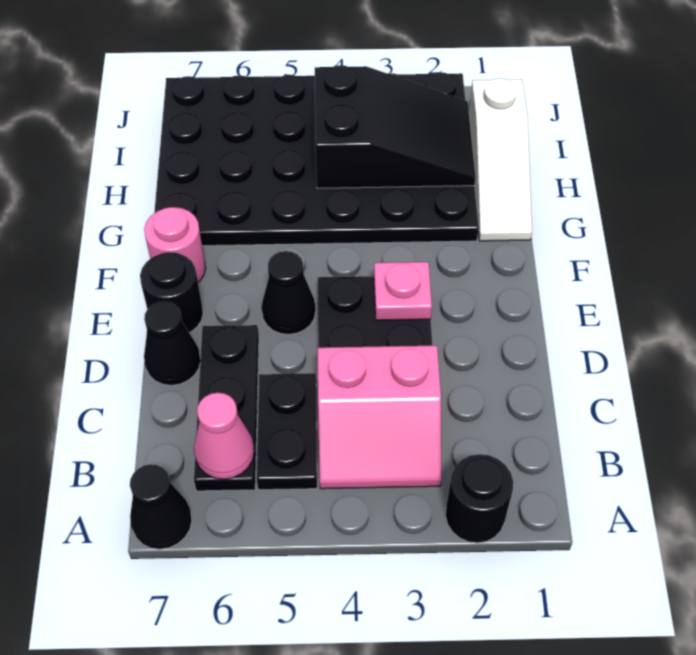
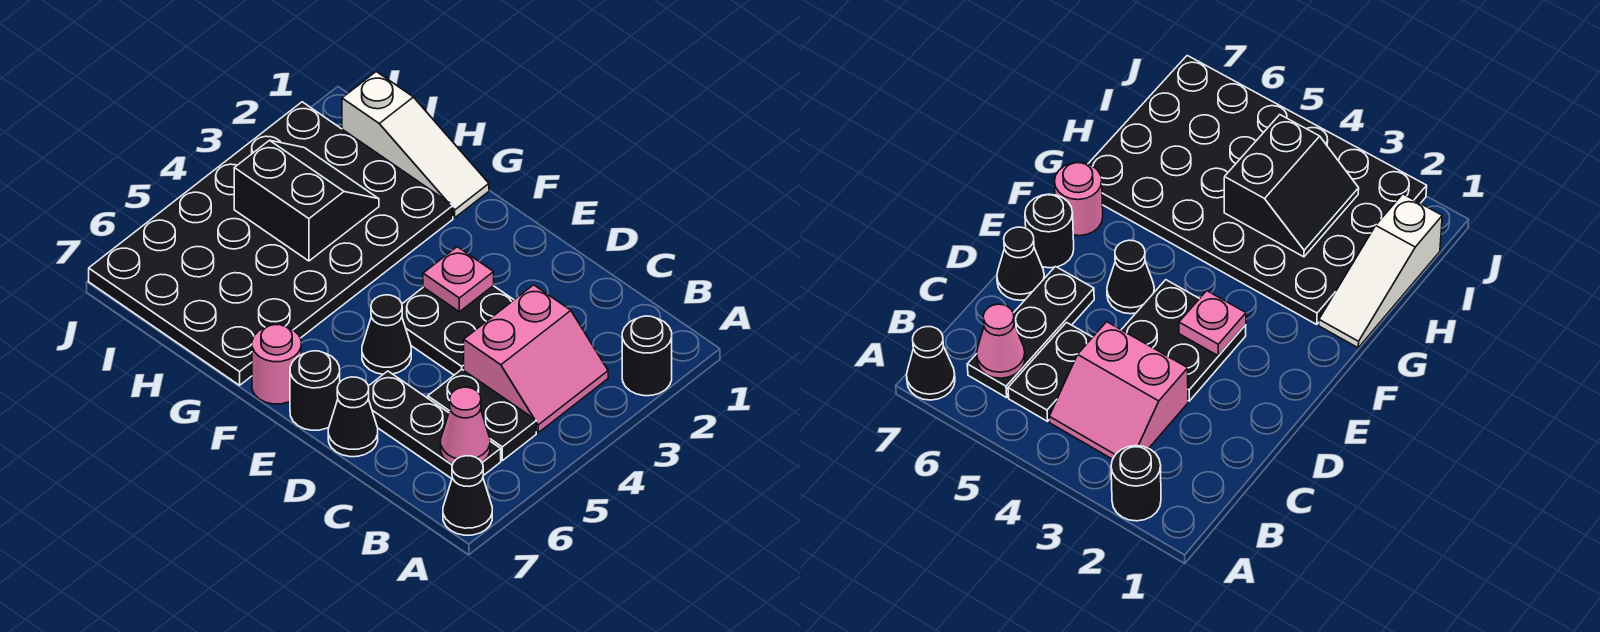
black 2x3 slope [315,65,475,188] -> black 2x2 slope [234,140,379,261]

